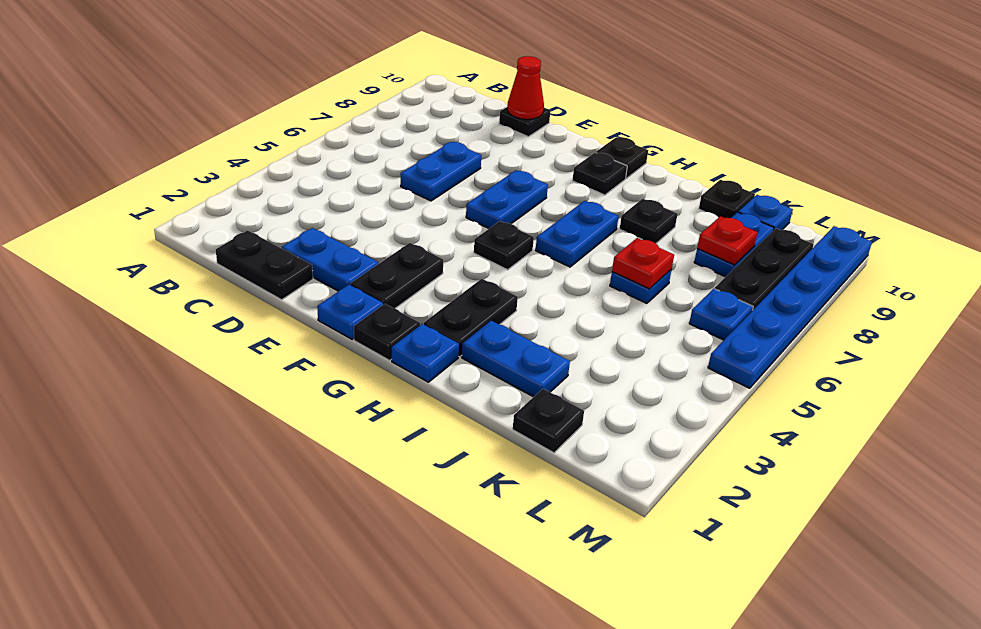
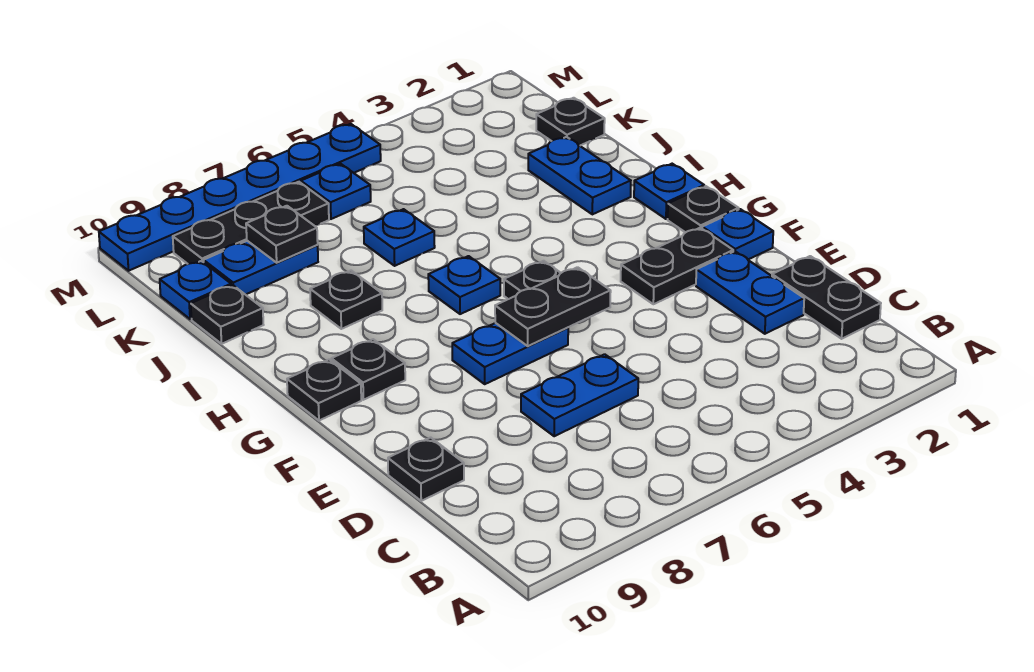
red 1x1 cone [507,56,544,119] -> none
black 1x2 plate [424,279,518,357] -> black 1x2 plate moved to [495,267,611,346]
blue 1x2 plate [536,201,619,267] -> blue 1x1 plate [428,256,500,314]
red 1x1 plate [612,238,674,289] -> none
red 1x1 plate [697,216,758,265] -> black 1x1 plate [246,206,318,263]

